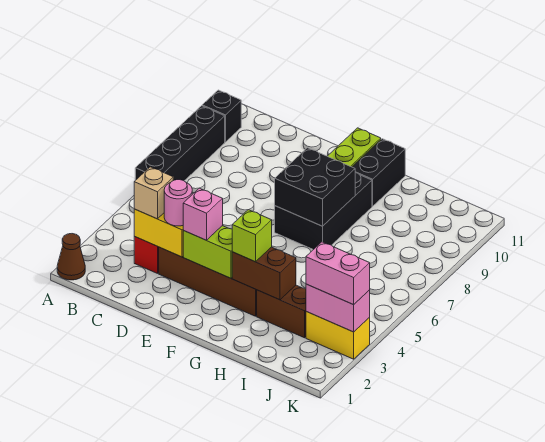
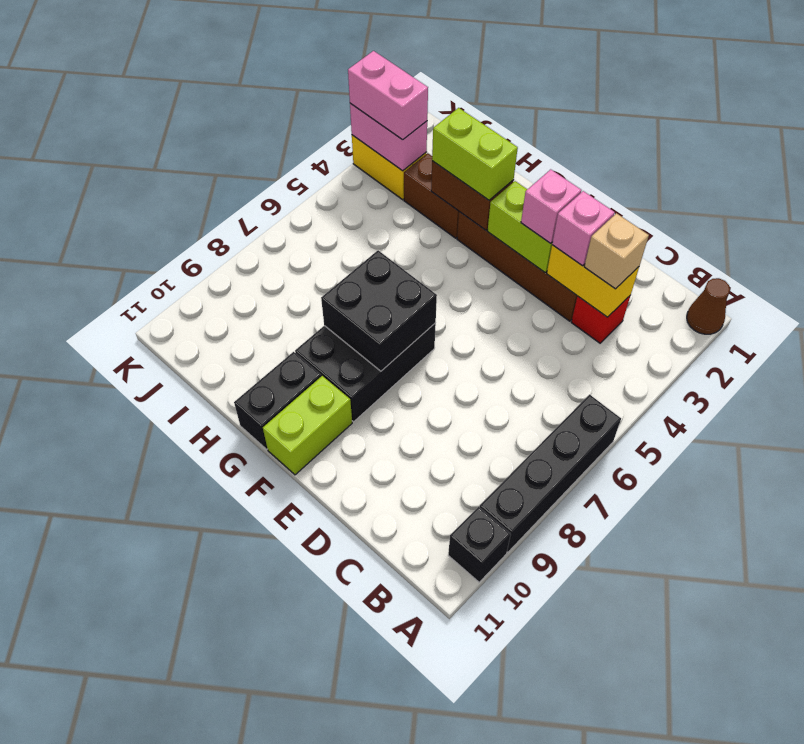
pink 1x1 round brick [164,180,192,226] -> pink 1x1 brick [552,191,615,266]
lime 1x1 brick [232,210,272,262] -> lime 1x2 brick [432,108,518,200]

